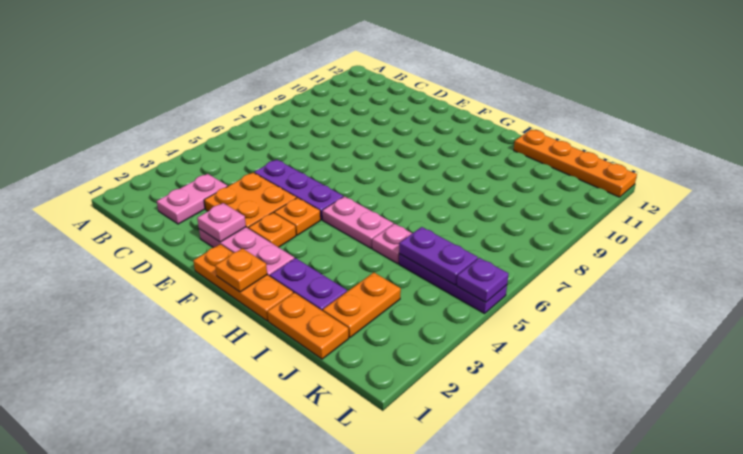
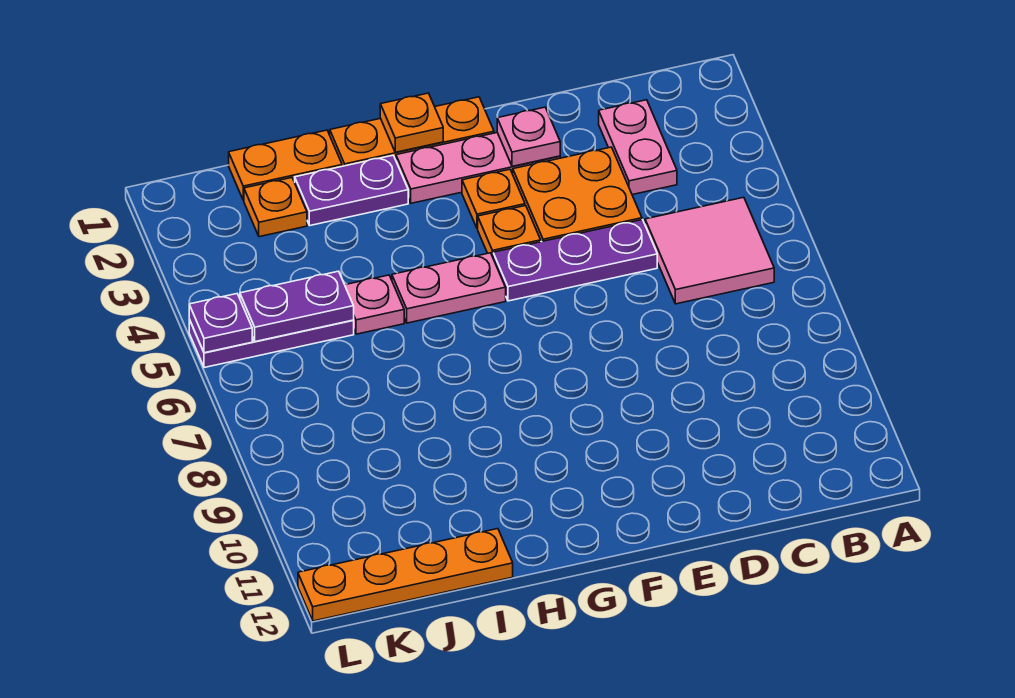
none -> pink 2x2 tile [645,197,774,304]
orange 1x2 plate [323,272,401,338] -> orange 1x1 plate [244,178,307,237]

